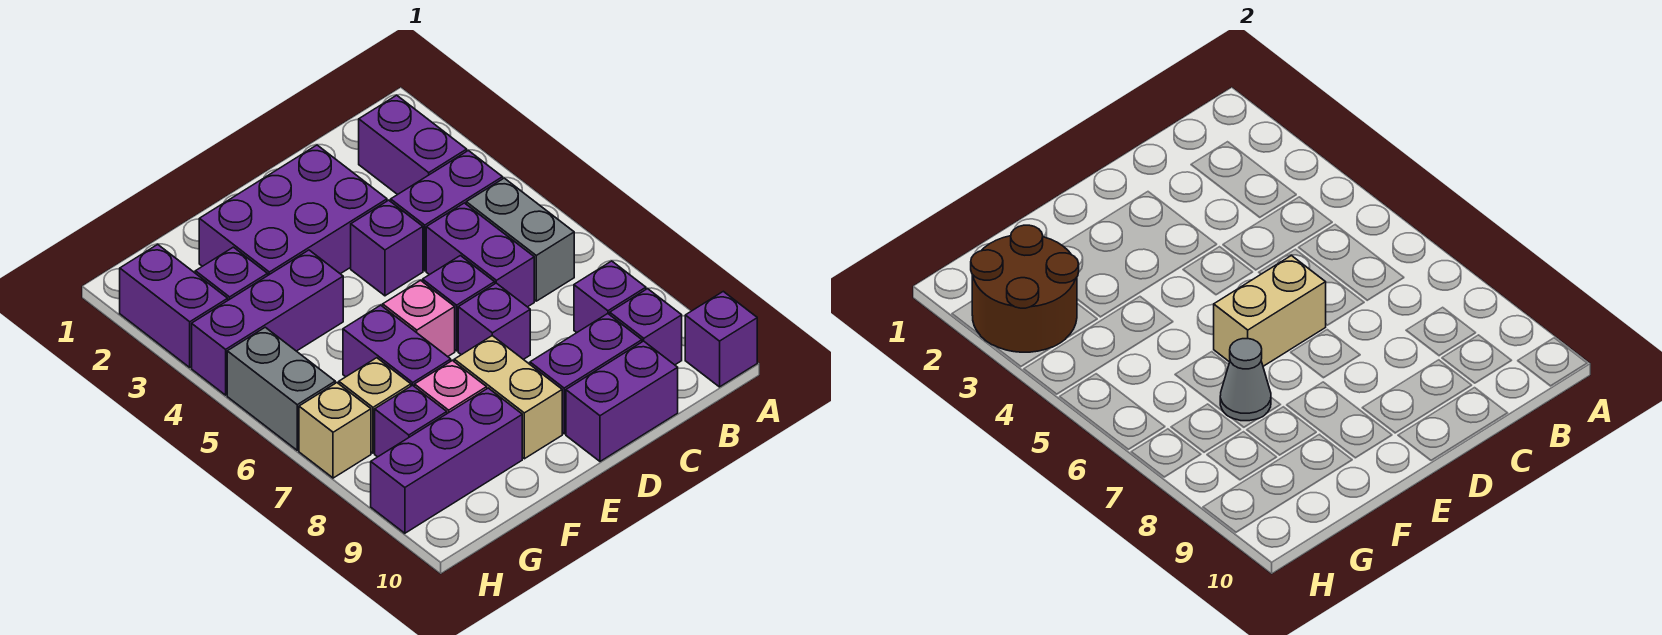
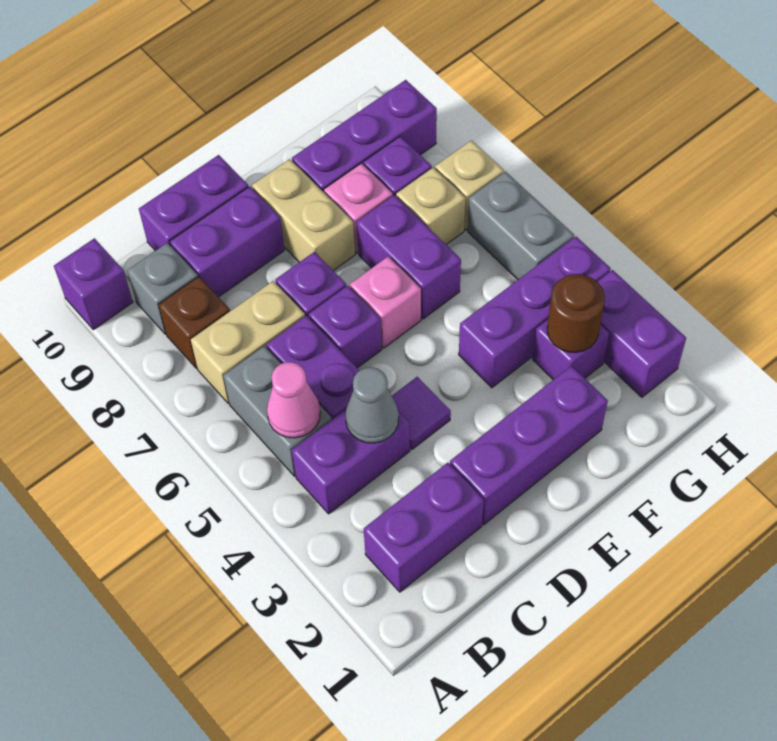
purple 1x2 brick [359,95,467,195] -> purple 1x2 brick turned to [364,463,484,592]
none -> pink 1x1 cone [267,362,320,438]
purple 1x1 brick [574,261,646,332] -> brown 1x1 brick [159,277,230,369]
purple 1x1 brick [610,289,682,365] -> grey 1x1 brick [127,243,198,334]
purple 2x3 brick [199,145,387,275] -> purple 1x3 brick [450,366,608,525]
purple 1x1 brick [351,200,423,296] -> purple 1x1 tile [392,377,451,449]
tan 1x2 brick [1214,256,1326,366] -> tan 1x2 brick moved to [191,281,305,403]
grey 1x1 cone [1220,339,1271,421] -> grey 1x1 cone moved to [345,367,399,443]
brown 2x2 round brick [971,225,1079,352] -> brown 1x1 round brick [547,274,605,353]

